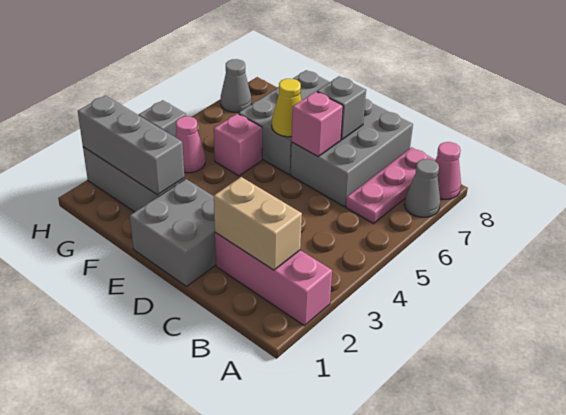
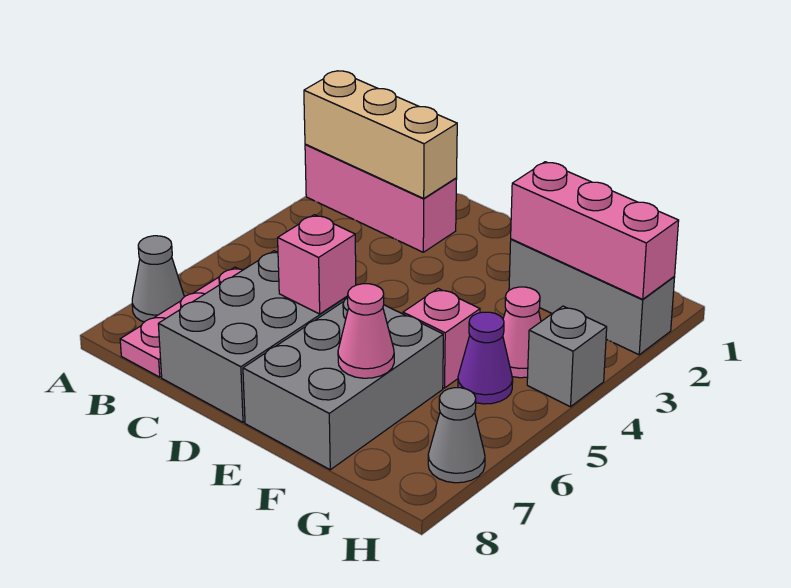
pink 1x1 cone [435,142,461,199] -> pink 1x1 cone moved to [338,284,394,378]
tan 1x2 brick [214,177,302,270] -> tan 1x3 brick [304,71,457,198]
grey 2x2 brick [130,179,216,286] -> none
grey 1x1 brick [317,76,366,140] -> none
yellow 1x1 cone [272,79,302,137] -> none
grey 1x3 brick [78,95,185,195] -> pink 1x3 brick [511,162,679,299]
none -> purple 1x1 cone [458,312,513,404]

